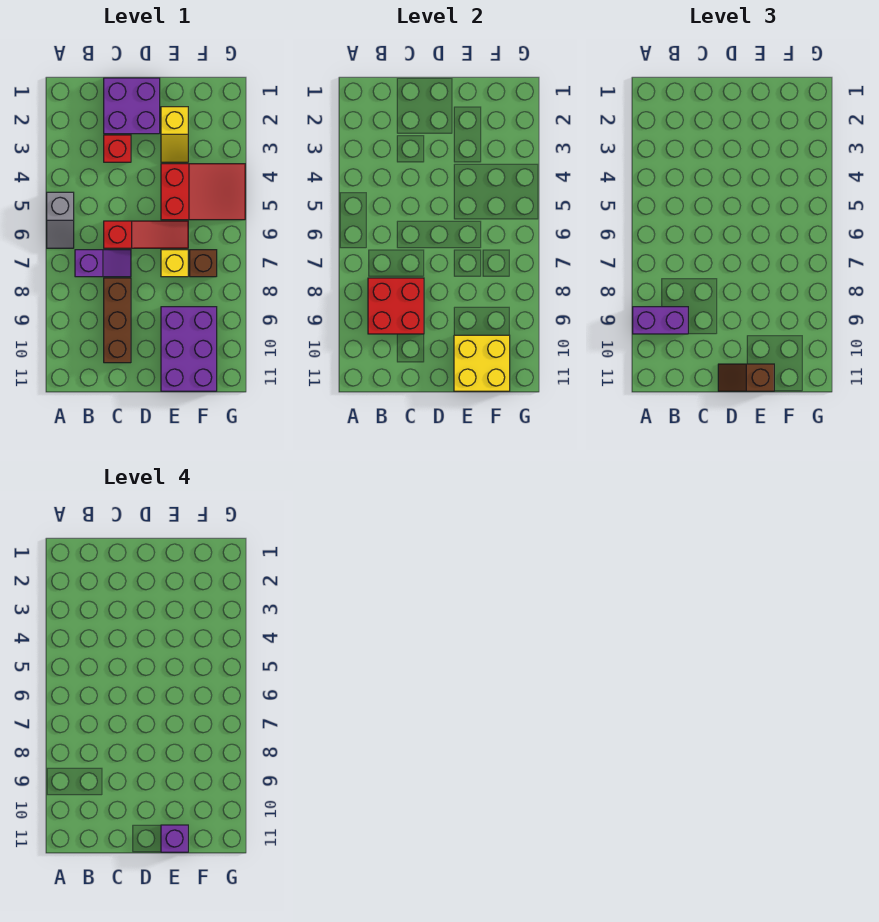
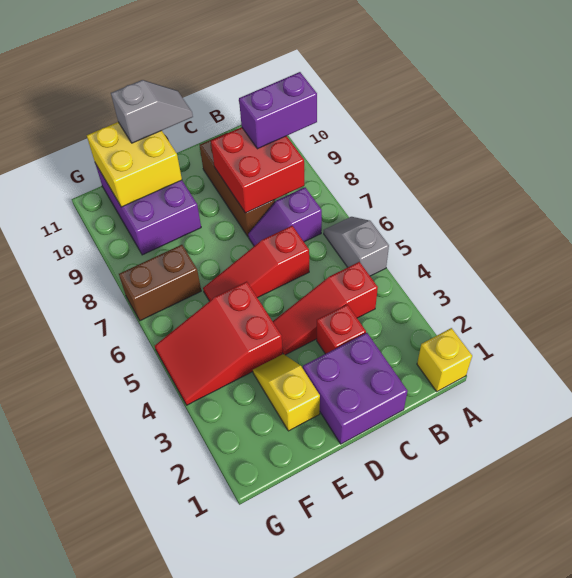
none -> red 1x3 slope [273,262,378,355]
brown 1x2 slope [718,364,774,391] -> grey 1x2 slope [111,80,193,143]
yellow 1x1 brick [161,250,188,277] -> yellow 1x1 brick moved to [417,328,472,392]
purple 1x1 brick [161,825,188,852] -> none
brown 1x1 brick [190,250,217,277] -> brown 1x2 brick [119,245,201,321]

